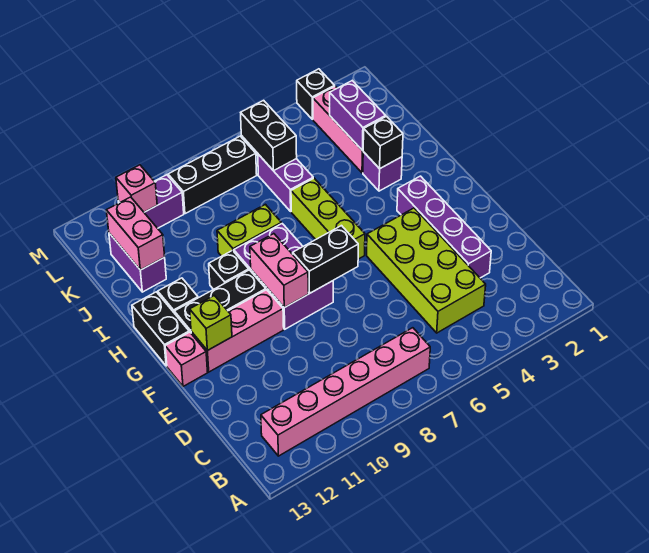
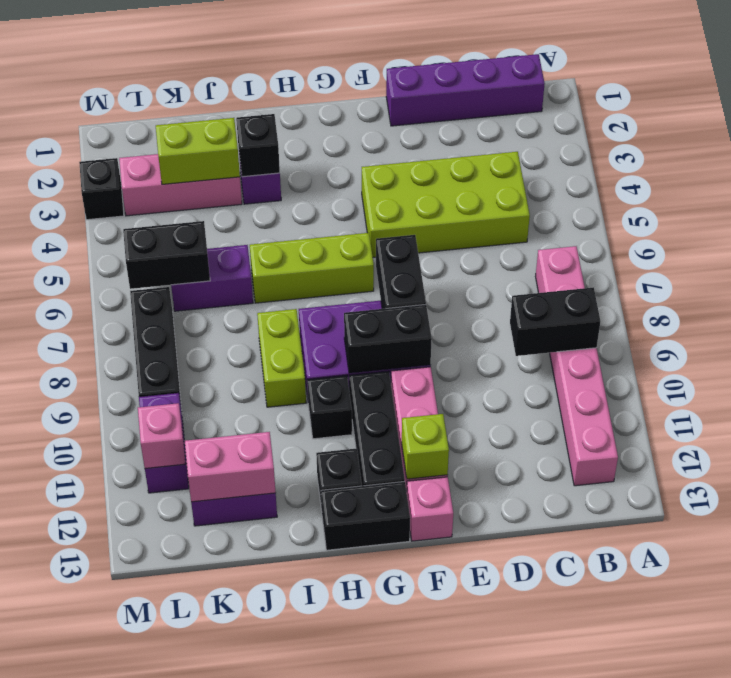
none -> black 1x2 brick [510,287,600,356]
purple 1x4 brick [397,176,491,278] -> purple 1x4 brick moved to [386,54,545,126]
pink 1x2 brick [250,234,308,308] -> black 1x2 brick [344,304,432,373]
purple 1x2 brick [330,81,386,150] -> lime 1x2 brick [156,118,240,184]

